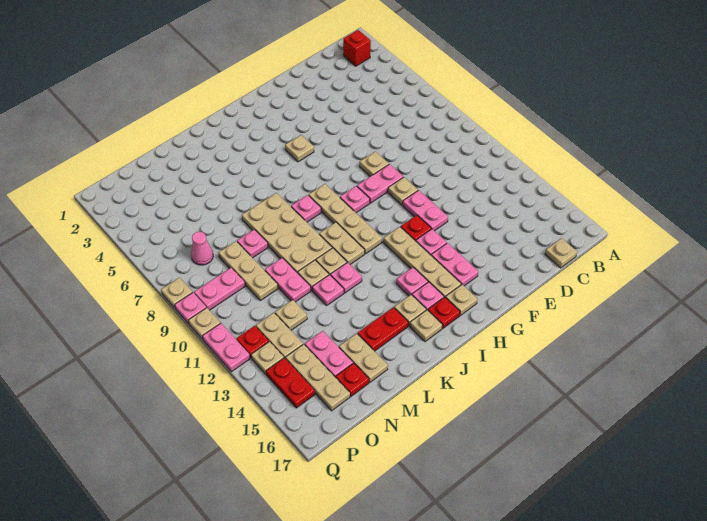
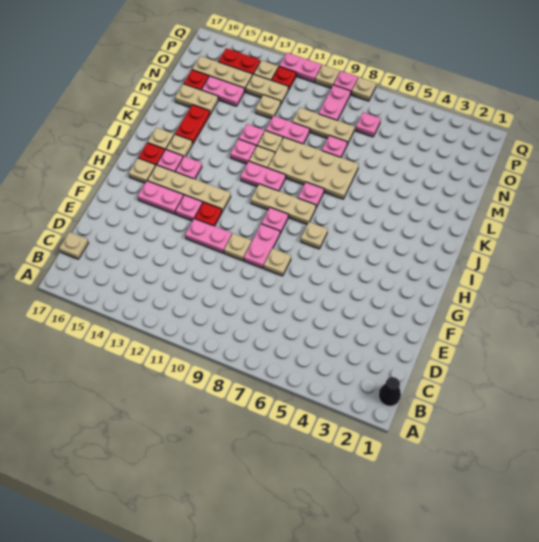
none -> black 1x1 cone [378,377,401,406]
red 1x1 brick [343,30,371,66] -> none
tan 1x1 plate [285,135,314,162] -> tan 1x1 plate moved to [301,222,328,249]
tan 1x4 plate [309,184,382,254] -> tan 1x3 plate [251,184,316,225]
tan 1x2 plate [319,222,365,264] -> pink 1x2 plate [240,161,286,191]
pink 1x1 cone [191,232,213,265] -> pink 1x1 plate [355,112,381,137]

